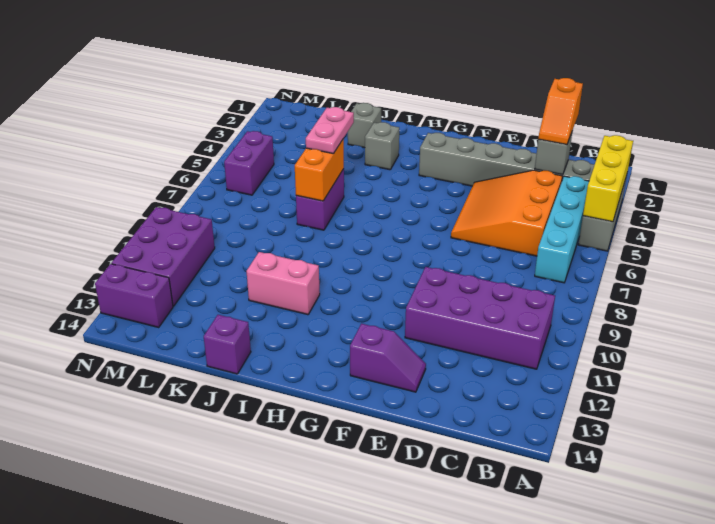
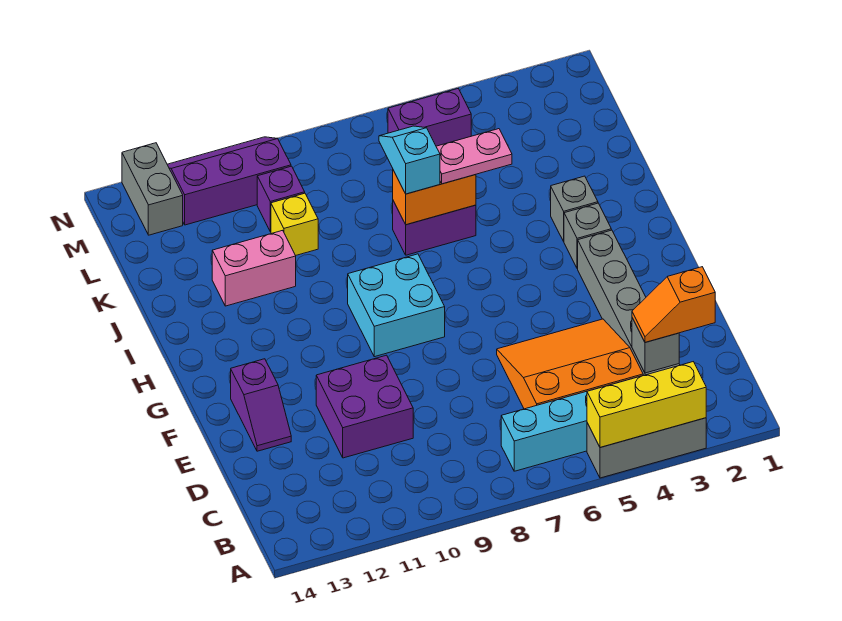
purple 2x4 brick [405,267,555,369] -> purple 2x2 brick [316,355,413,458]
none -> cyan 2x2 brick [348,254,445,357]
pink 1x2 brick [247,252,320,315] -> pink 1x2 brick turned to [212,230,296,306]
grey 1x1 brick [348,103,381,148] -> grey 1x1 brick moved to [564,203,611,269]
none -> cyan 1x2 slope [379,126,440,194]
purple 1x1 brick [204,315,251,374] -> purple 1x1 brick moved to [257,166,305,232]
none -> yellow 1x1 brick [271,193,318,256]
purple 2x3 brick [111,207,215,306] -> purple 2x3 slope [167,137,291,225]
purple 1x2 brick [95,264,173,327] -> grey 1x2 brick [122,143,183,235]

